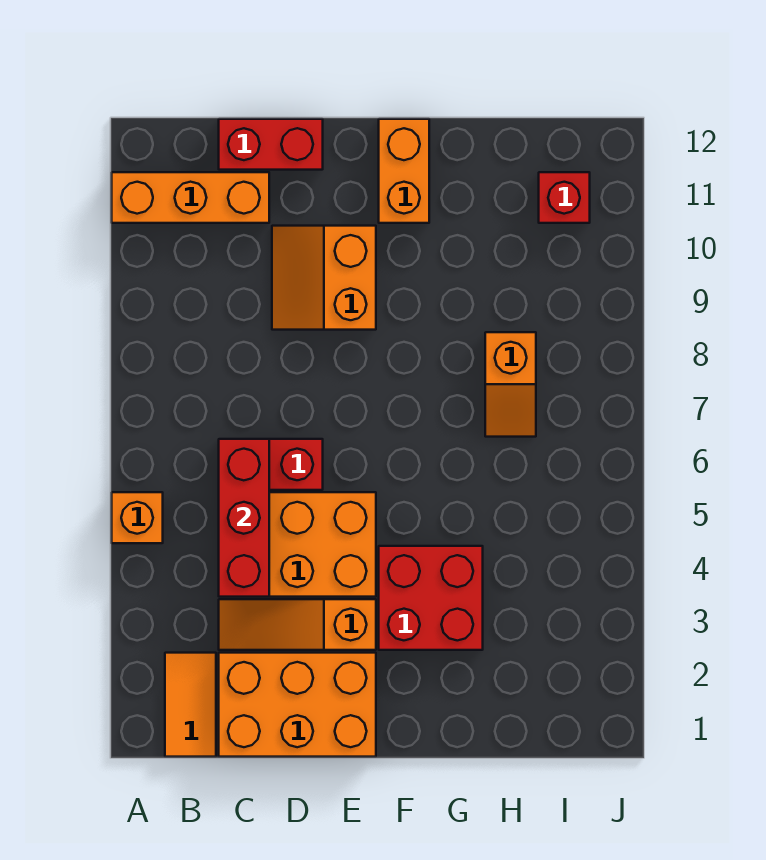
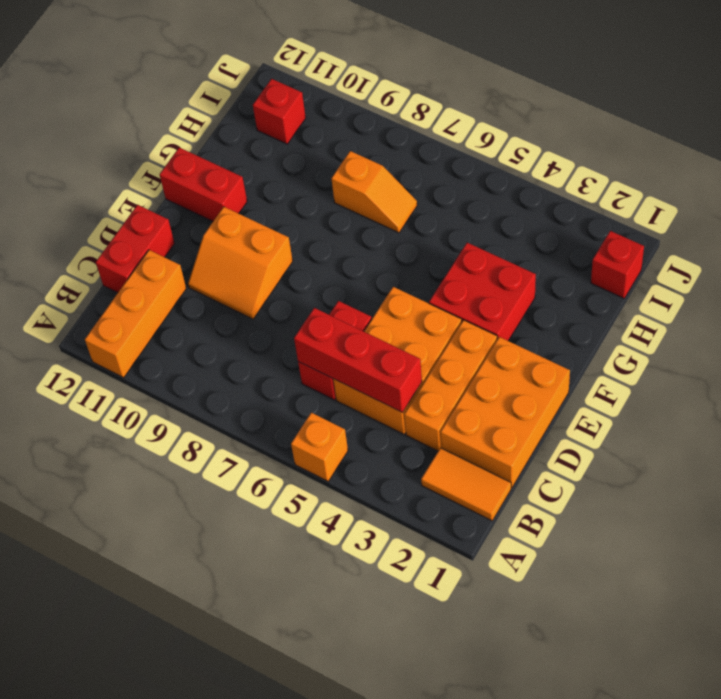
orange 1x3 slope [219,599,376,650] -> orange 1x3 brick [404,320,497,451]
orange 1x2 brick [379,119,429,223] -> red 1x2 brick [160,147,247,221]
none -> red 1x1 brick [591,231,644,298]

